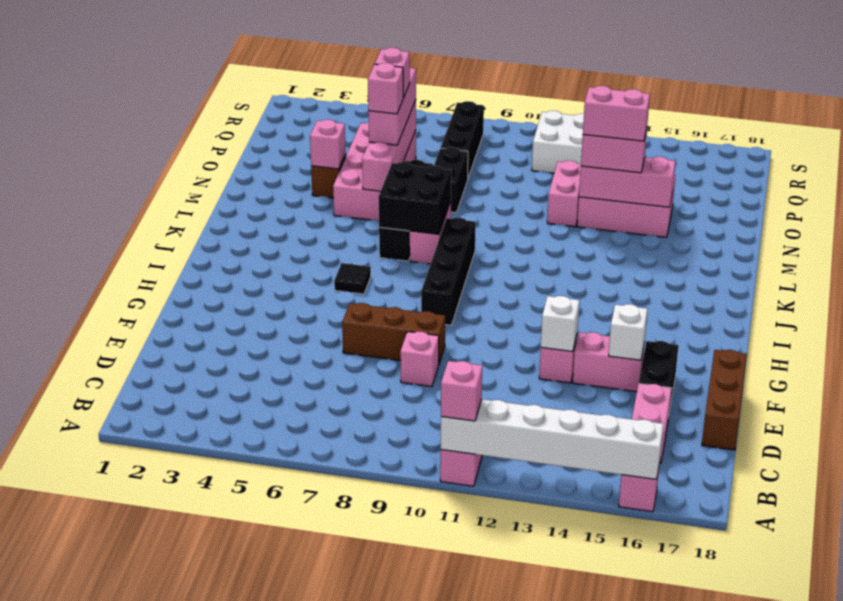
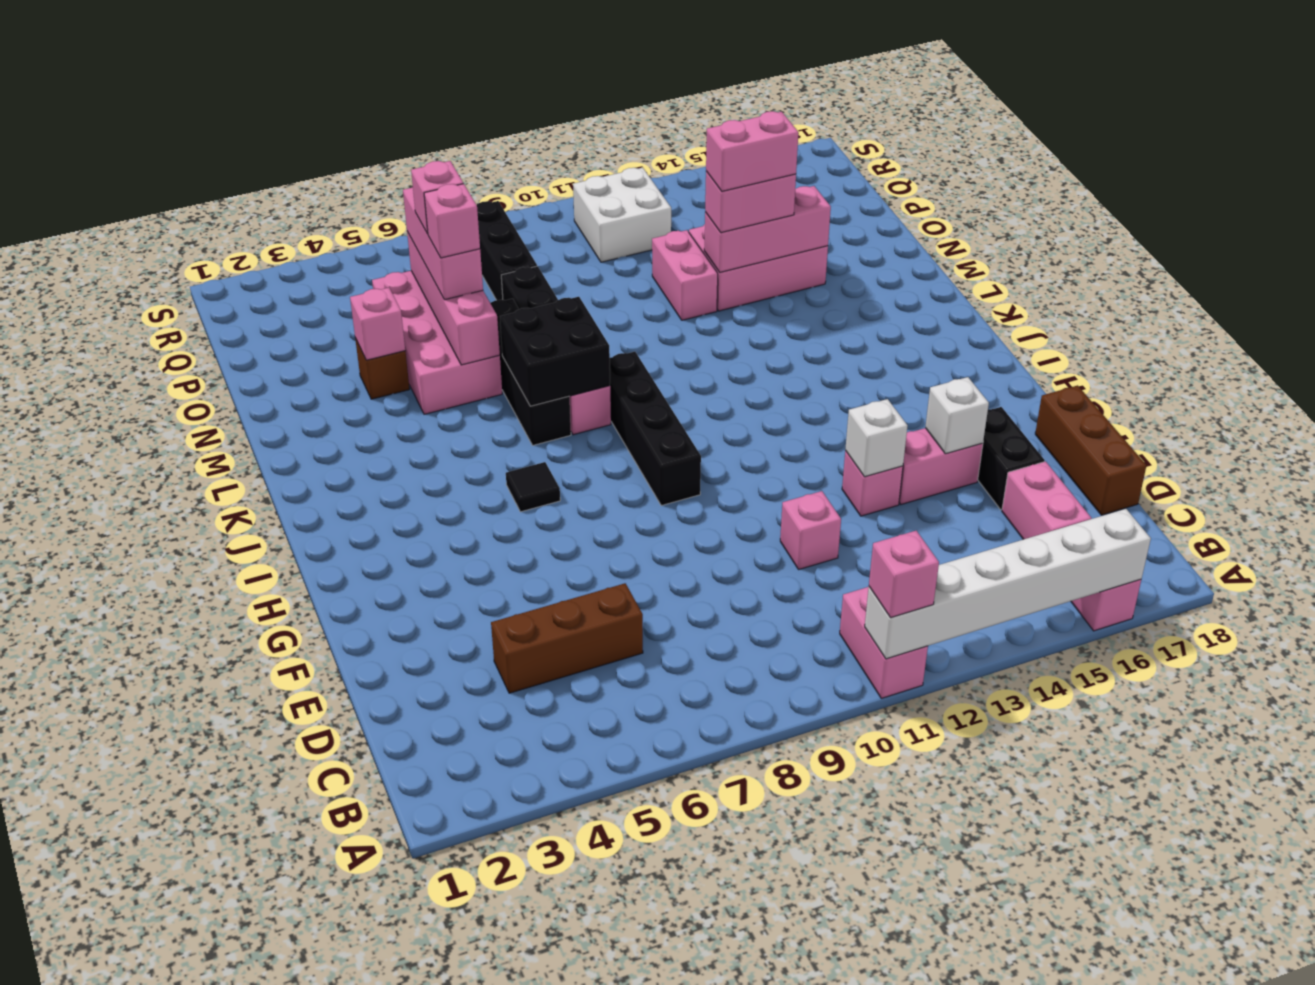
pink 1x1 brick [400,332,439,387] -> pink 1x1 brick moved to [780,491,841,570]
brown 1x3 brick [342,303,445,363] -> brown 1x3 brick moved to [491,583,643,693]

